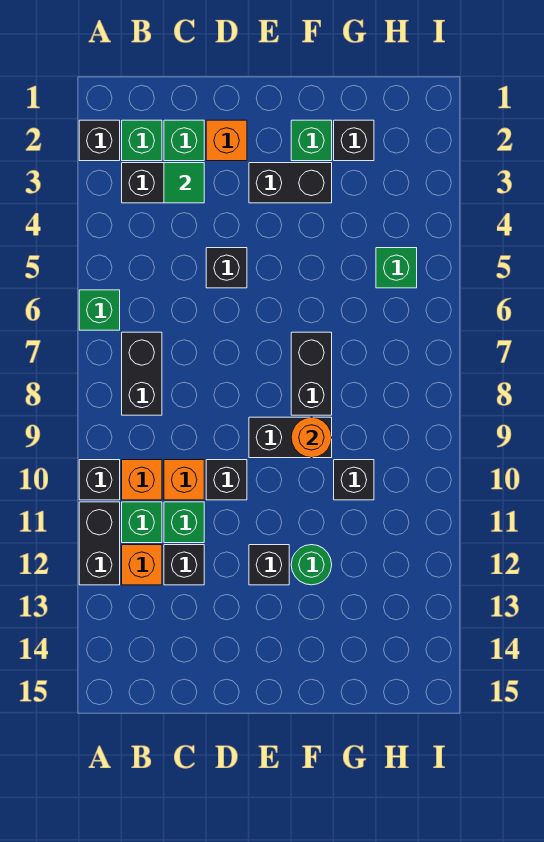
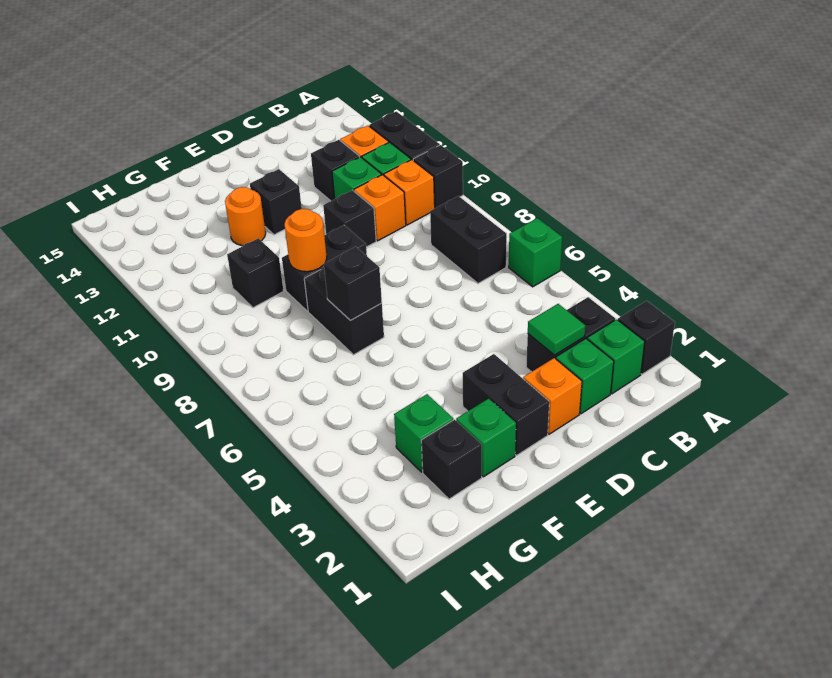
black 1x1 brick [206,248,247,288] -> black 1x1 brick moved to [324,247,382,320]
black 1x2 brick [249,163,332,203] -> black 1x2 brick turned to [463,354,549,455]
green 1x1 round brick [291,545,332,585] -> orange 1x1 round brick [225,187,266,246]
green 1x1 brick [376,248,417,288] -> green 1x1 brick moved to [394,394,453,472]

